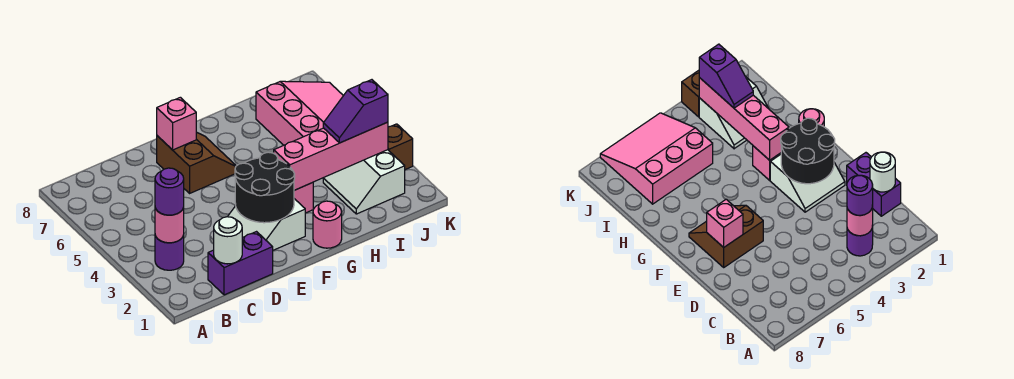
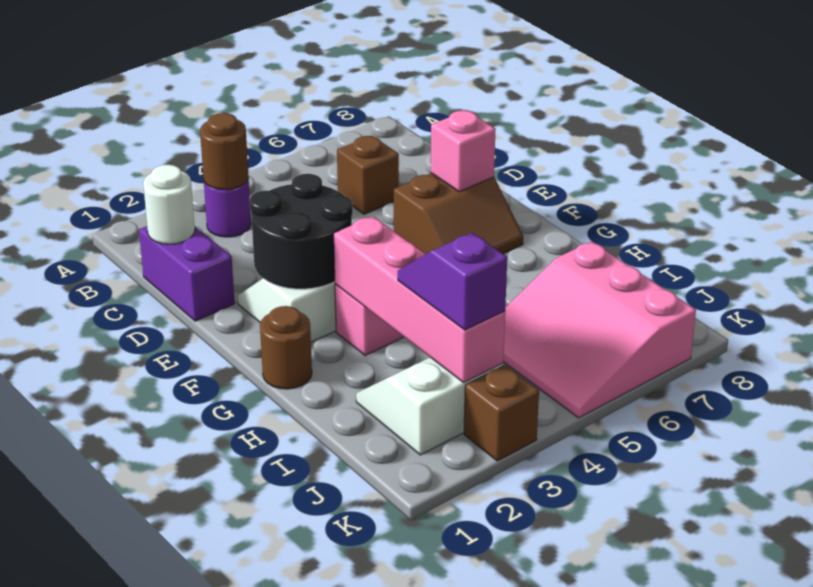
pink 1x1 round brick [155,208,184,243] -> brown 1x1 round brick [200,113,249,190]
purple 1x1 round brick [155,168,184,215] -> none
none -> brown 1x1 brick [337,136,399,214]
pink 1x1 round brick [313,201,342,248] -> brown 1x1 round brick [260,306,312,389]
pink 3x3 slope [256,81,343,145] -> pink 3x3 slope turned to [503,241,696,418]

